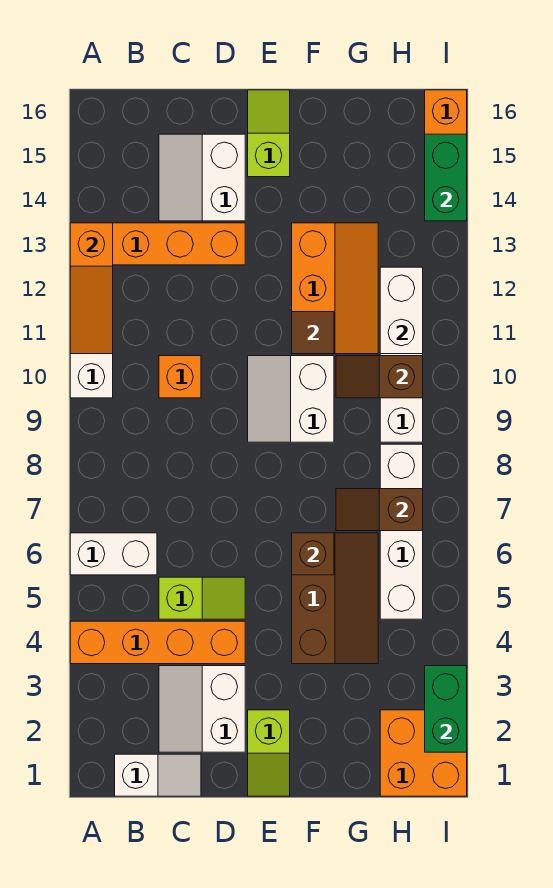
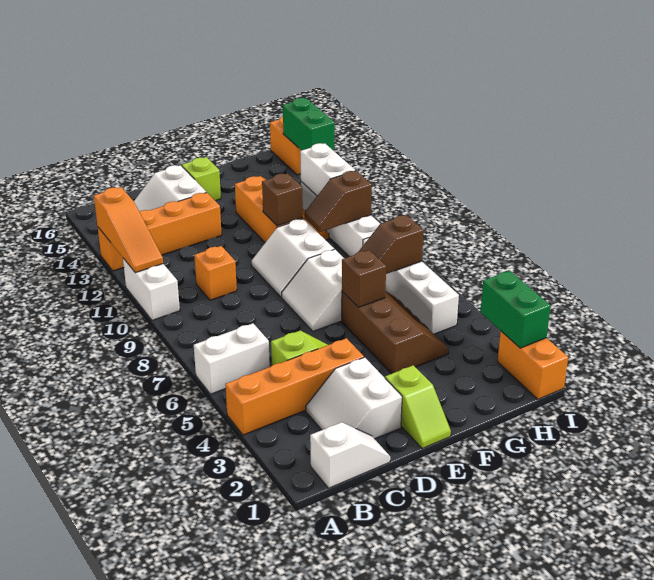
none -> white 2x2 slope [282,249,344,331]
brown 1x1 tile [292,312,334,354] -> brown 1x1 brick [262,173,303,226]
orange 2x2 brick [380,710,467,796] -> orange 1x2 brick [498,331,568,399]

